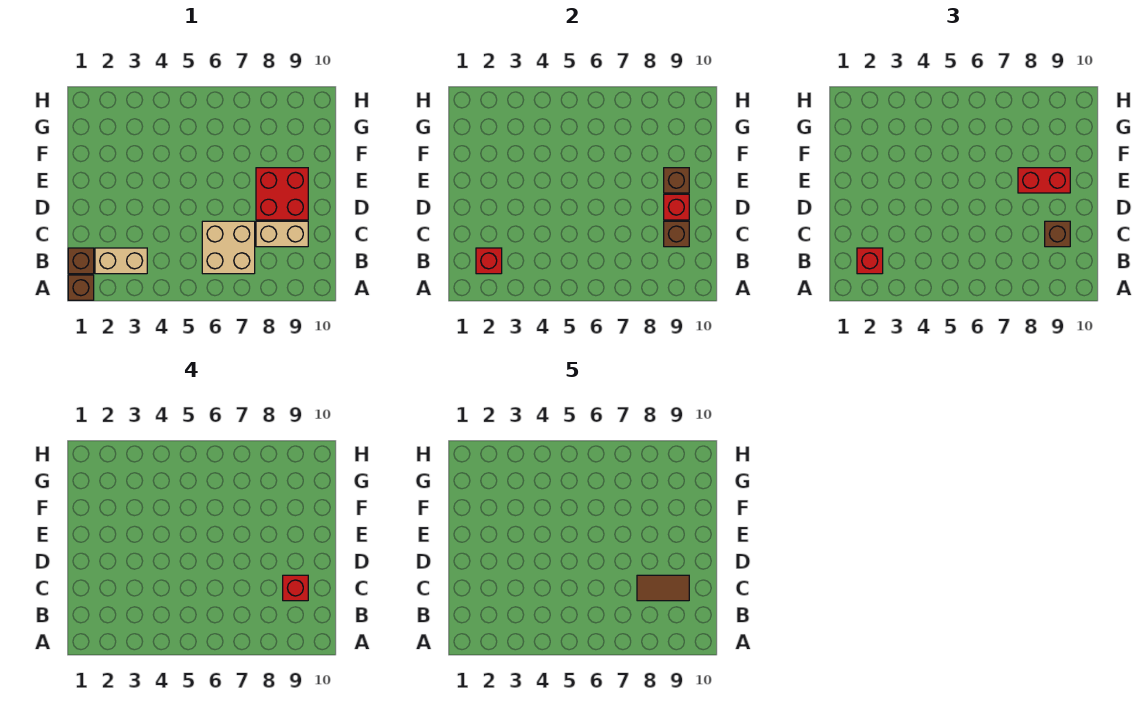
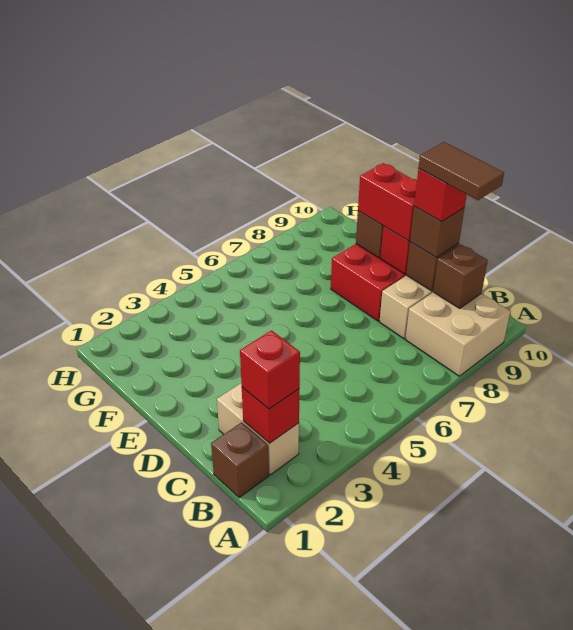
brown 1x1 brick [68,275,94,300] -> brown 1x1 brick moved to [433,244,488,309]
tan 1x2 brick [95,248,147,274] -> tan 1x2 brick turned to [217,383,299,475]
tan 2x2 brick [202,221,255,274] -> tan 2x2 brick moved to [405,292,510,376]
brown 1x2 tile [637,575,689,601] -> brown 1x2 tile turned to [418,142,504,200]
red 1x2 brick [1018,168,1070,193] -> red 1x2 brick turned to [358,163,417,241]

